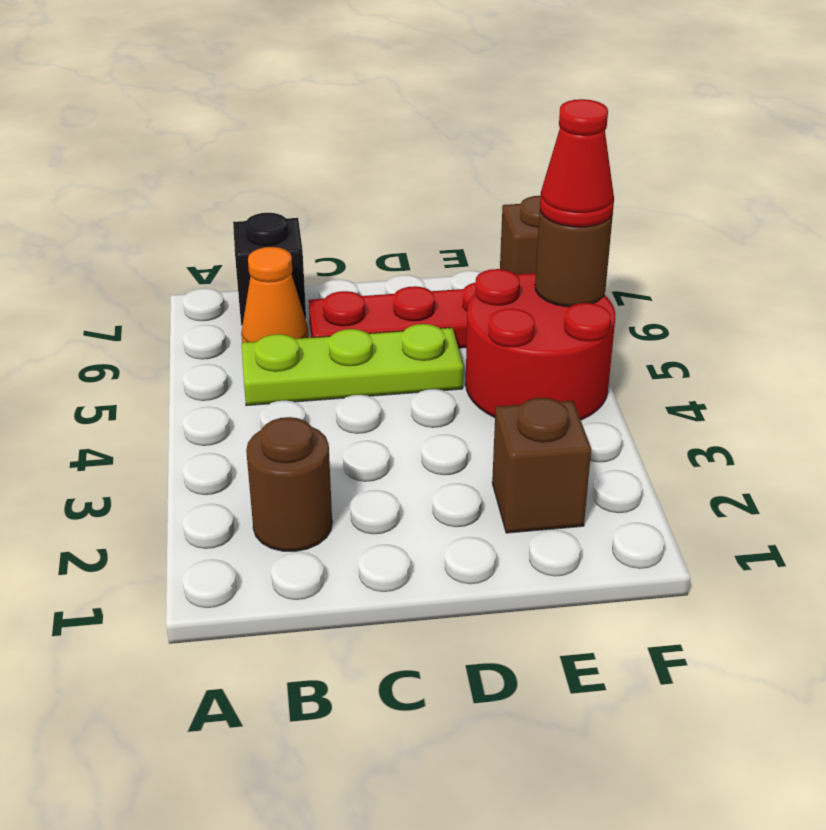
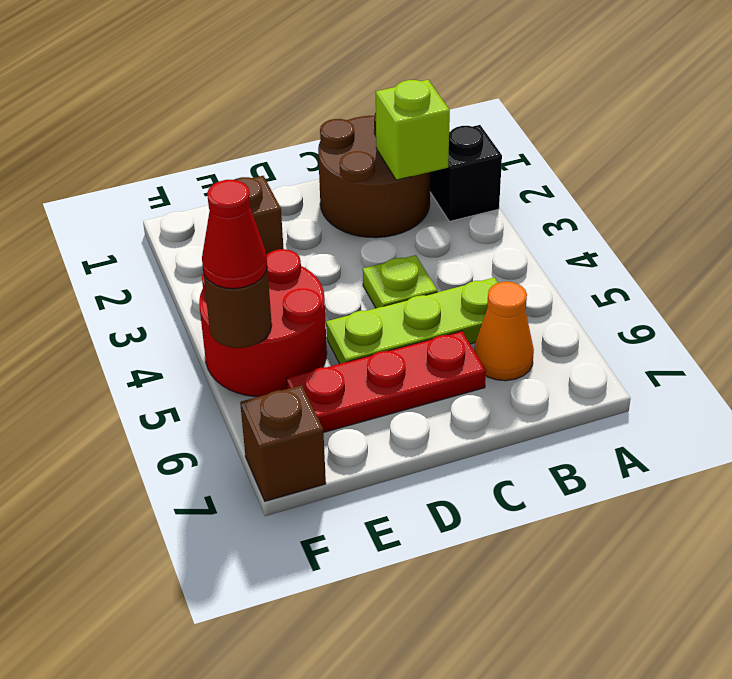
brown 1x1 round brick [246,417,332,551] -> brown 2x2 round brick [318,113,430,238]
none -> lime 1x1 brick [376,80,450,180]
black 1x1 brick [233,213,306,325] -> black 1x1 brick moved to [430,125,502,221]
none -> lime 1x1 plate [363,255,437,308]

